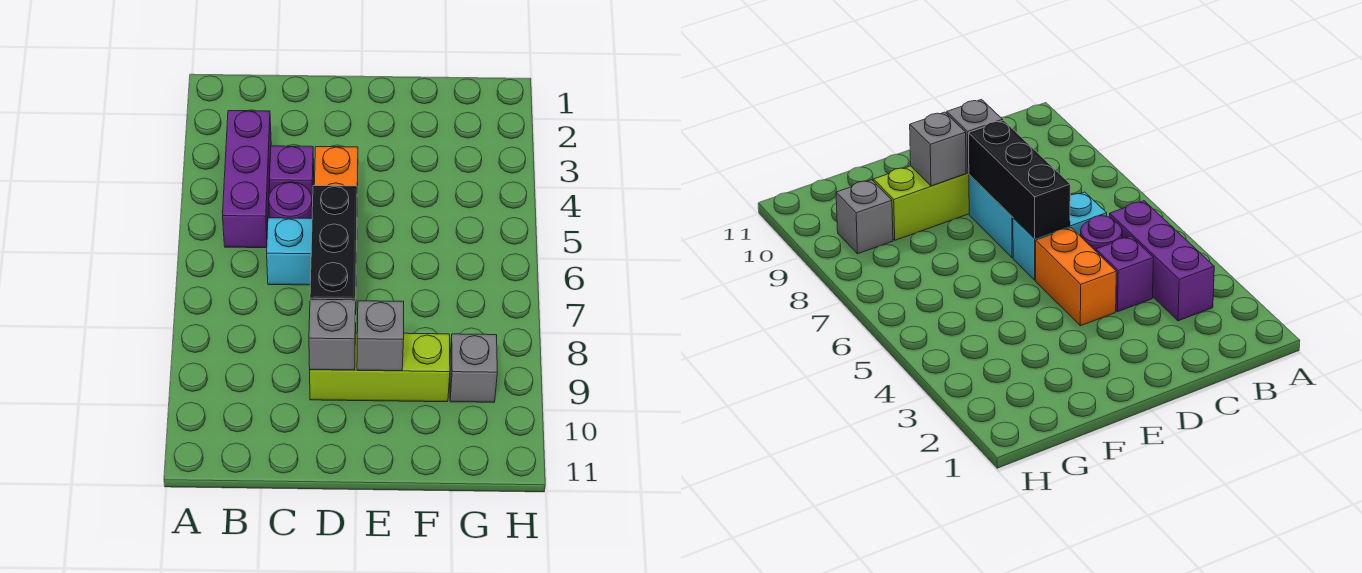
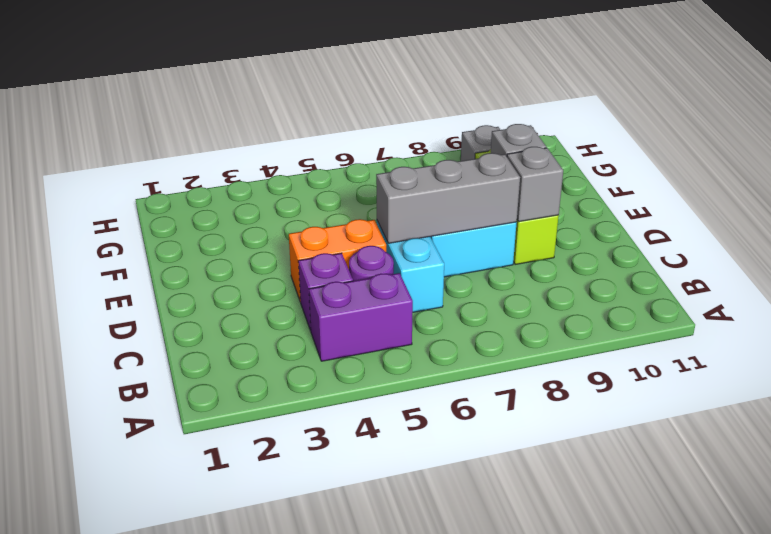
purple 1x3 brick [223,111,271,248] -> purple 1x2 brick [309,273,413,361]
black 1x3 brick [310,186,357,322] -> grey 1x3 brick [376,153,520,243]

